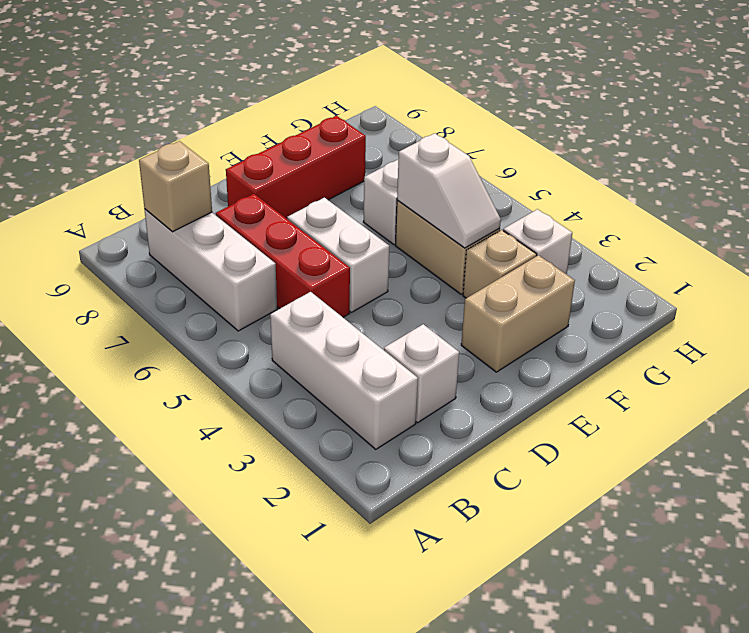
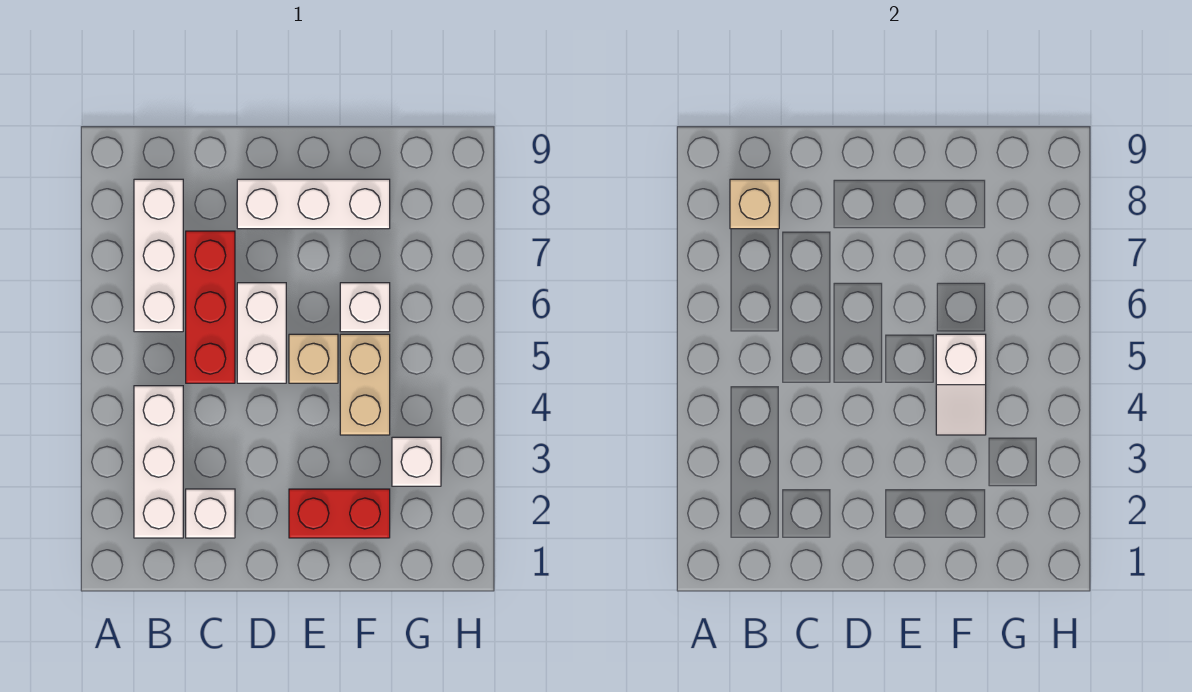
red 1x3 brick [226,116,366,219] -> white 1x3 brick [237,179,390,229]
tan 1x2 brick [461,255,575,372] -> red 1x2 brick [289,489,390,538]
tan 1x1 brick [463,230,537,298] -> tan 1x1 brick moved to [289,334,338,383]

